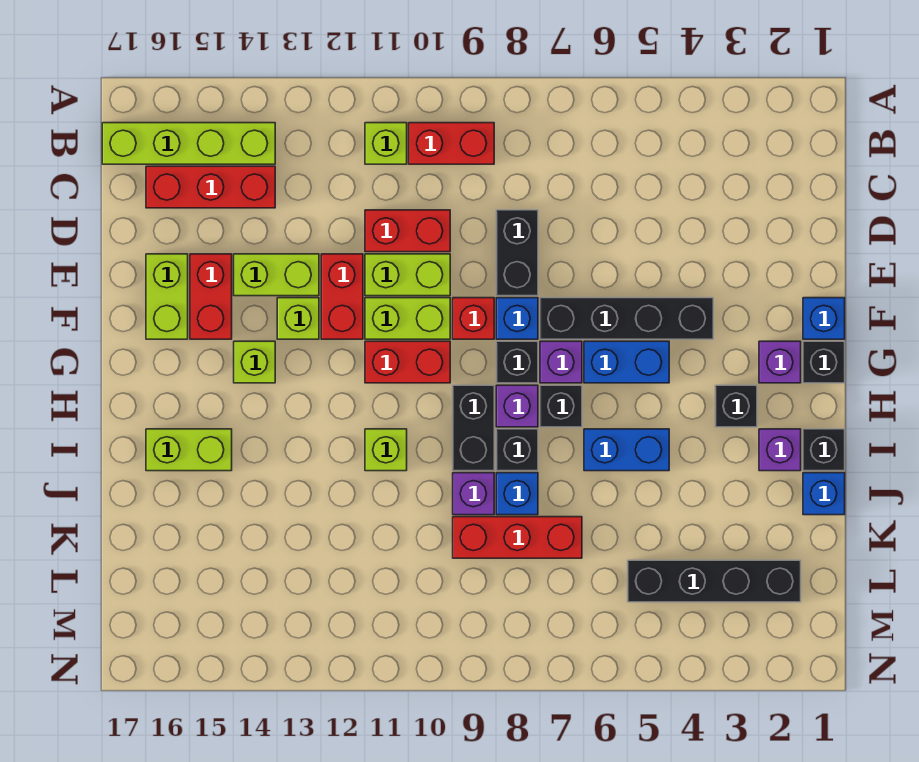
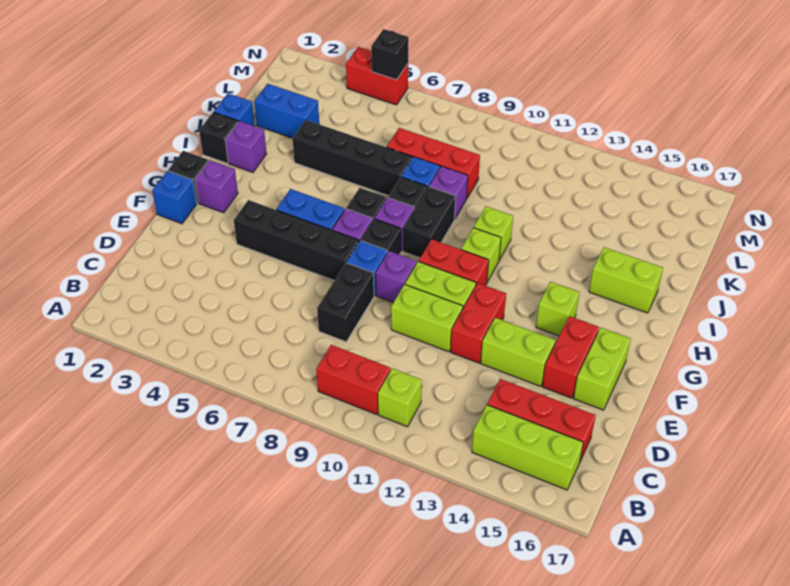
lime 1x4 brick [102,123,275,164] -> lime 1x3 brick [472,405,583,490]
red 1x2 brick [365,210,450,252] -> red 1x2 brick moved to [346,47,408,105]
red 1x1 brick [453,298,494,339] -> purple 1x1 brick [376,251,417,302]
lime 1x1 brick [277,298,319,339] -> lime 1x1 brick moved to [461,228,501,282]
black 1x1 brick [715,385,757,427] -> black 1x1 brick moved to [371,29,409,80]
blue 1x2 brick [584,429,669,471] -> blue 1x2 brick moved to [254,84,319,138]
black 1x4 brick [628,560,801,602] -> black 1x4 brick moved to [292,120,412,196]

